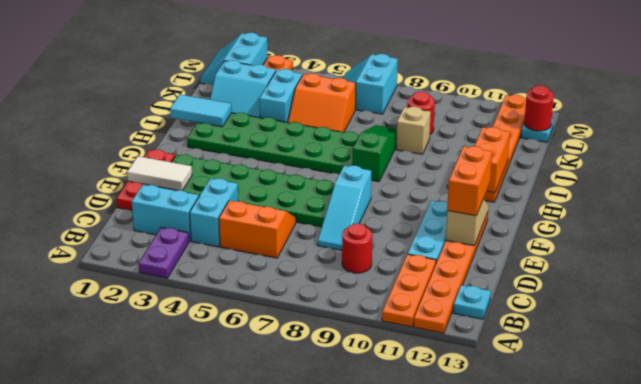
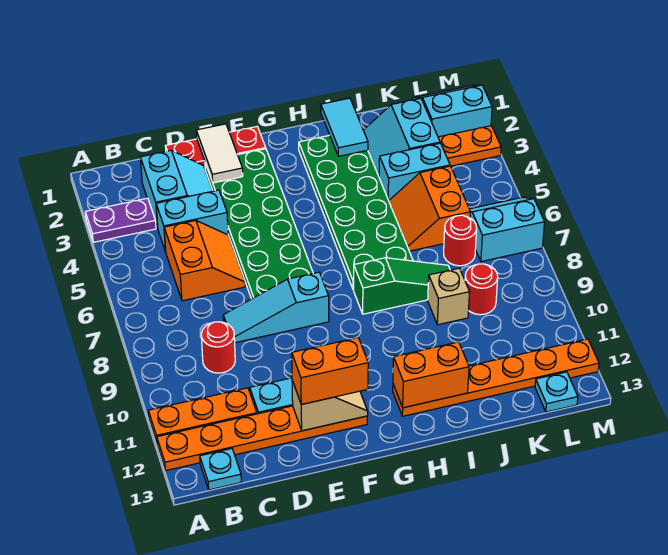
red 1x1 round brick [524,85,554,131] -> red 1x1 round brick moved to [444,215,477,266]

